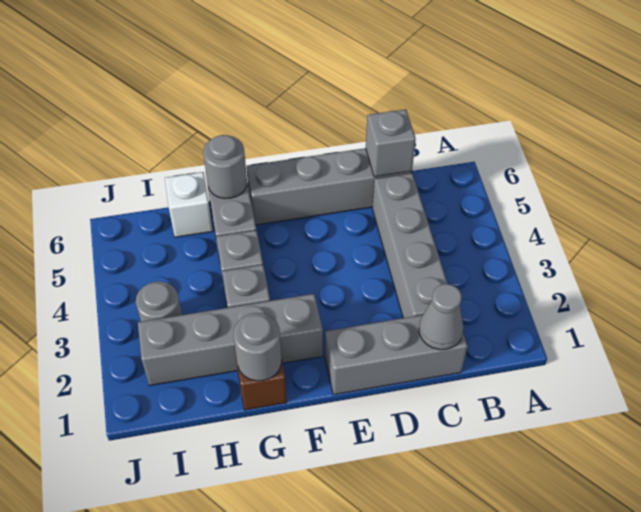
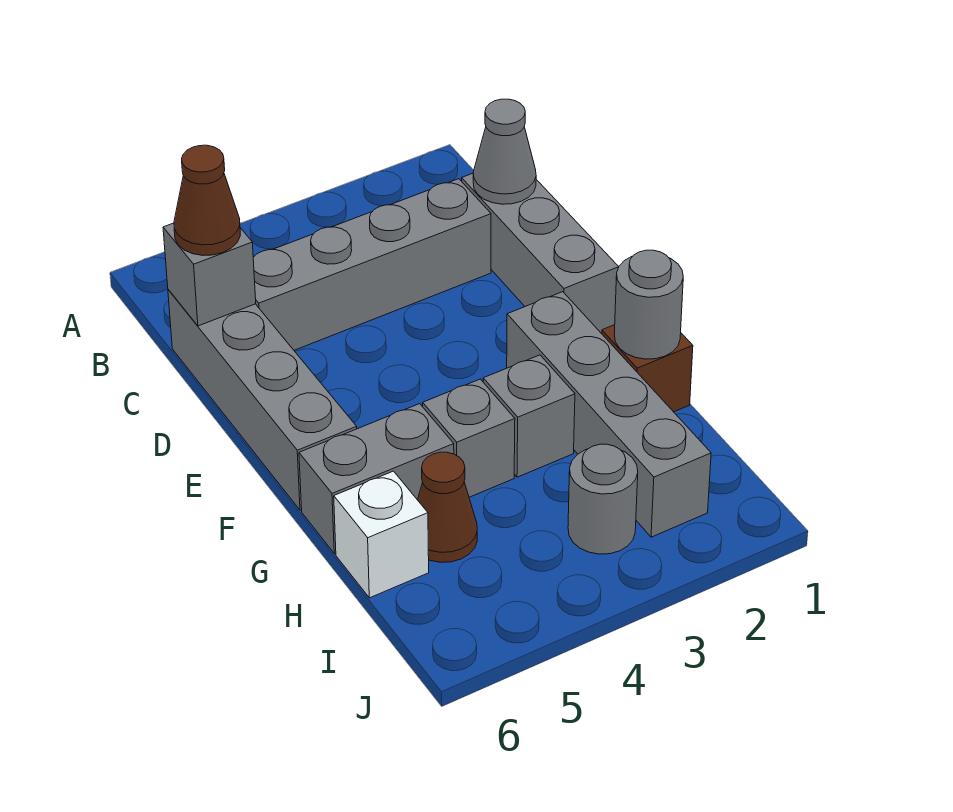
none -> brown 1x1 cone [174,145,240,255]
grey 1x1 round brick [203,135,247,199] -> none
none -> brown 1x1 cone [418,452,477,562]

